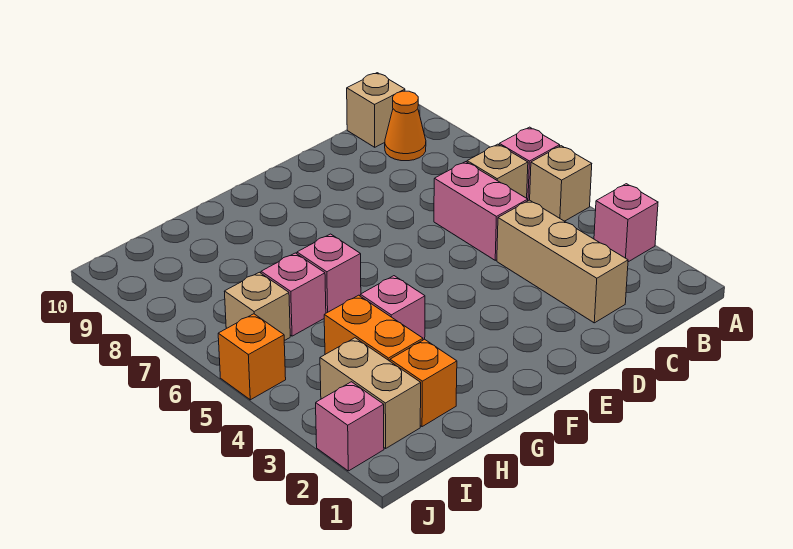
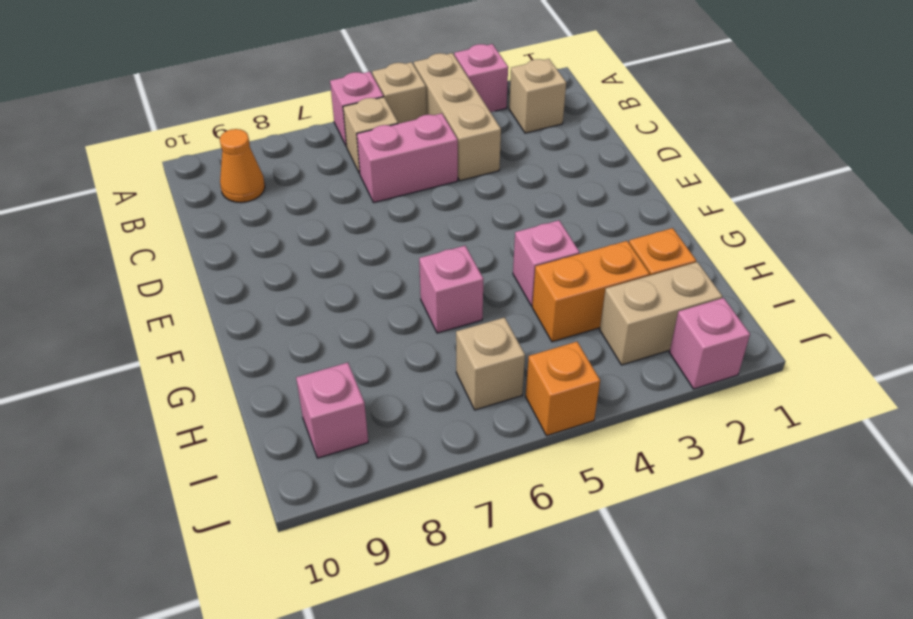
tan 1x1 brick [347,73,405,147] -> tan 1x1 brick moved to [509,59,566,133]
tan 1x3 brick [497,200,628,323] -> tan 1x3 brick turned to [414,53,501,181]
pink 1x1 brick [261,253,326,336] -> pink 1x1 brick moved to [296,363,368,458]

